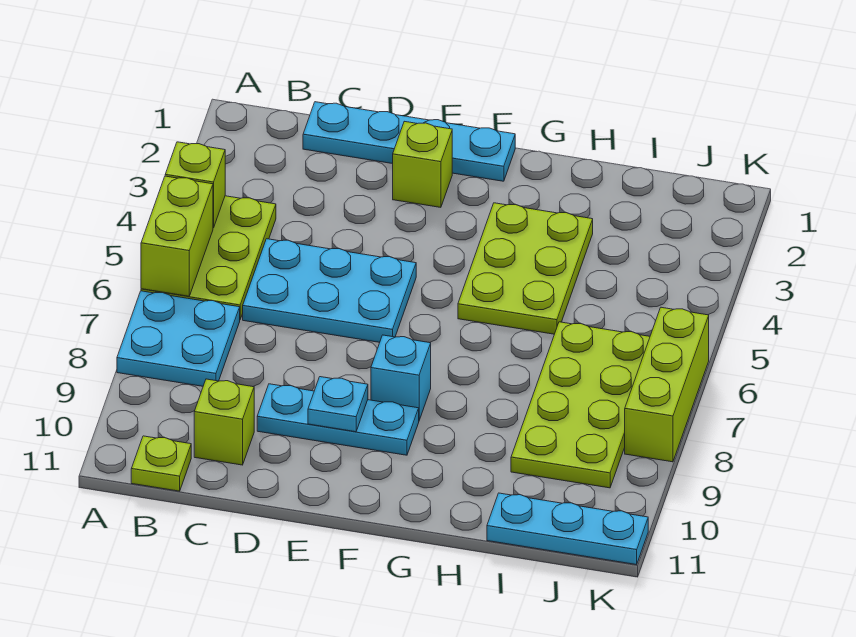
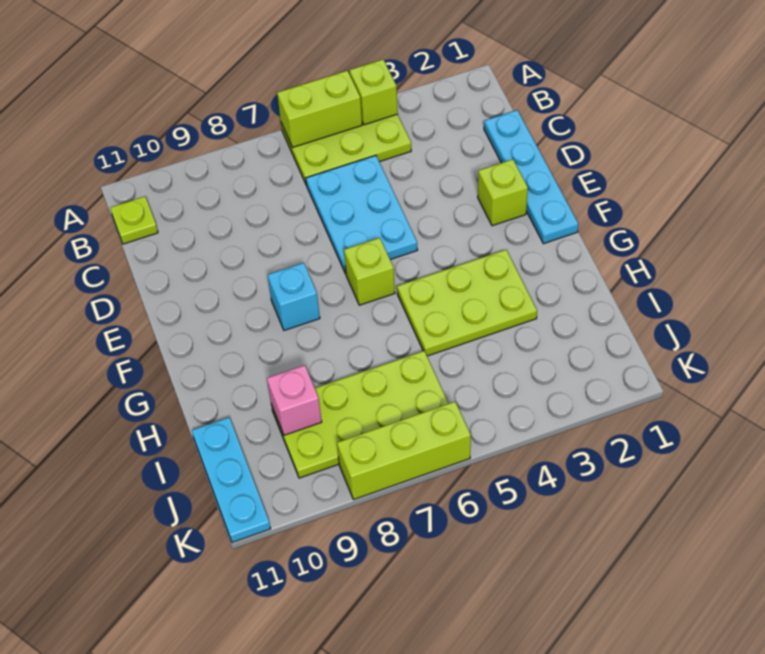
cyan 2x2 plate [117,291,240,386] -> none
lime 1x1 brick [194,379,254,465] -> lime 1x1 brick moved to [344,238,395,305]
cyan 1x3 plate [257,384,419,455] -> none
cyan 1x1 plate [308,377,368,432] -> none
none -> pink 1x1 brick [267,365,322,435]

